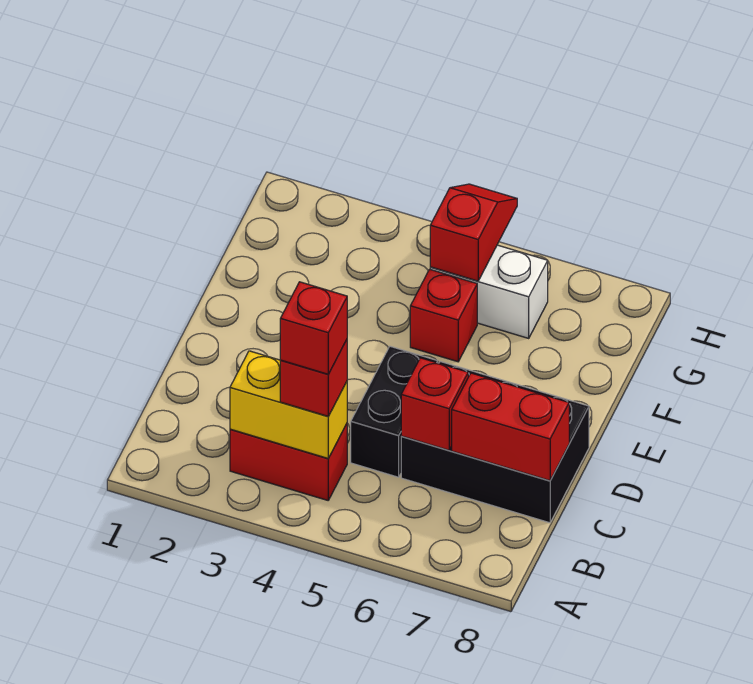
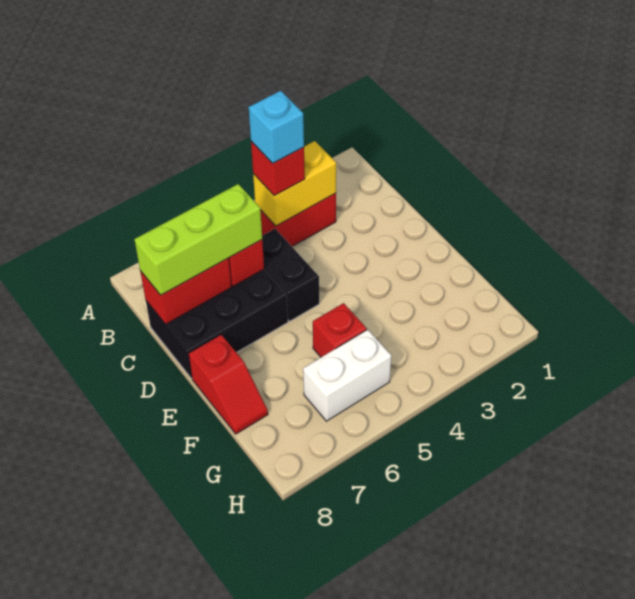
red 1x1 brick [280,282,347,374] -> cyan 1x1 brick [249,91,304,164]
none -> lime 1x3 brick [134,184,262,295]
red 1x2 slope [430,184,517,281] -> red 1x2 slope moved to [189,335,268,434]

